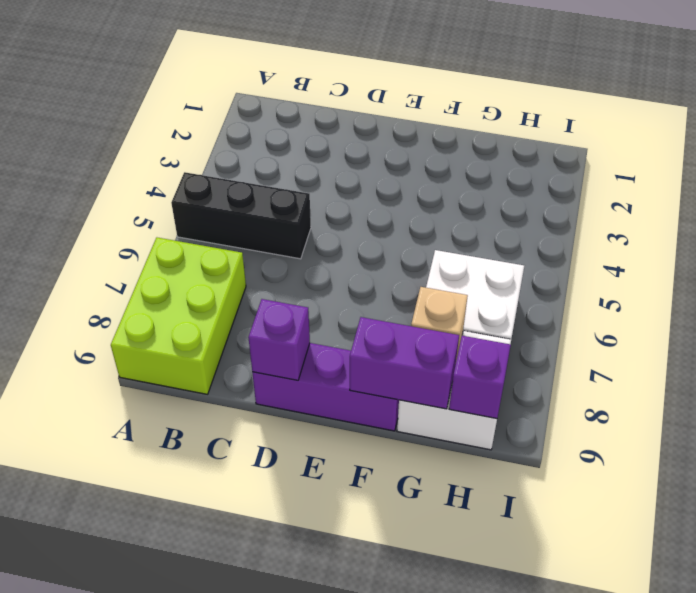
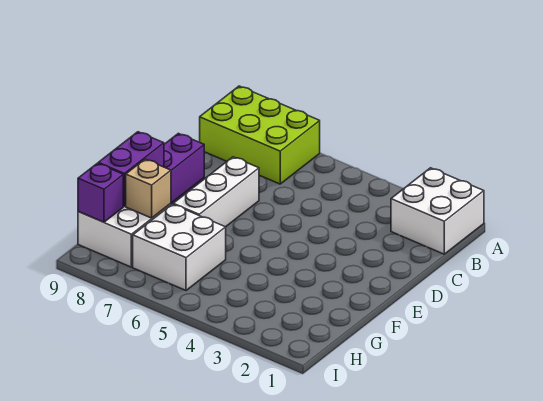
none -> white 2x2 brick [391,168,484,254]
black 1x3 brick [171,172,311,259] -> none
none -> white 1x3 brick [173,157,259,227]
purple 1x1 brick [248,299,310,380] -> none

